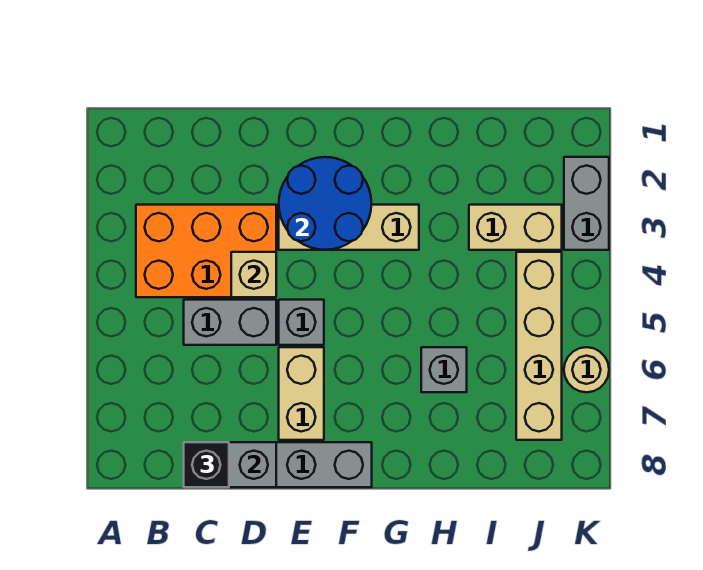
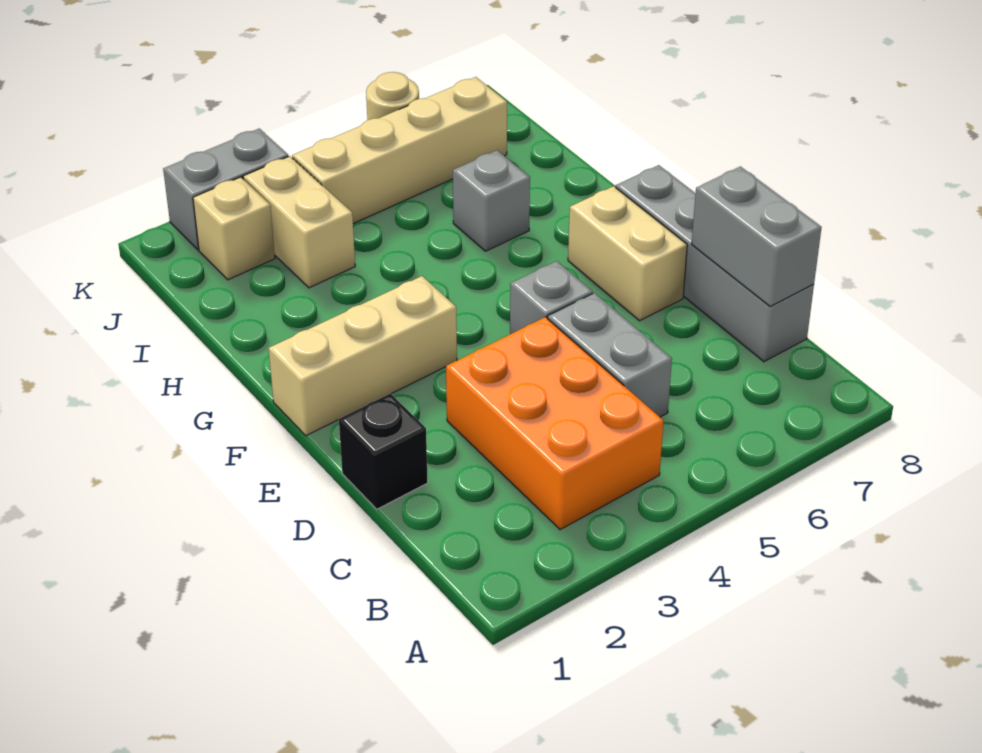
black 1x1 brick [184,442,229,487] -> black 1x1 brick moved to [339,394,428,509]
tan 1x1 brick [231,252,276,297] -> tan 1x1 brick moved to [193,177,275,280]
blue 2x2 round brick [279,157,371,250] -> none
tan 1x3 brick [279,205,419,250] -> tan 1x3 brick turned to [269,276,457,436]
tan 1x2 brick [279,347,324,440] -> tan 1x2 brick turned to [568,186,687,321]

